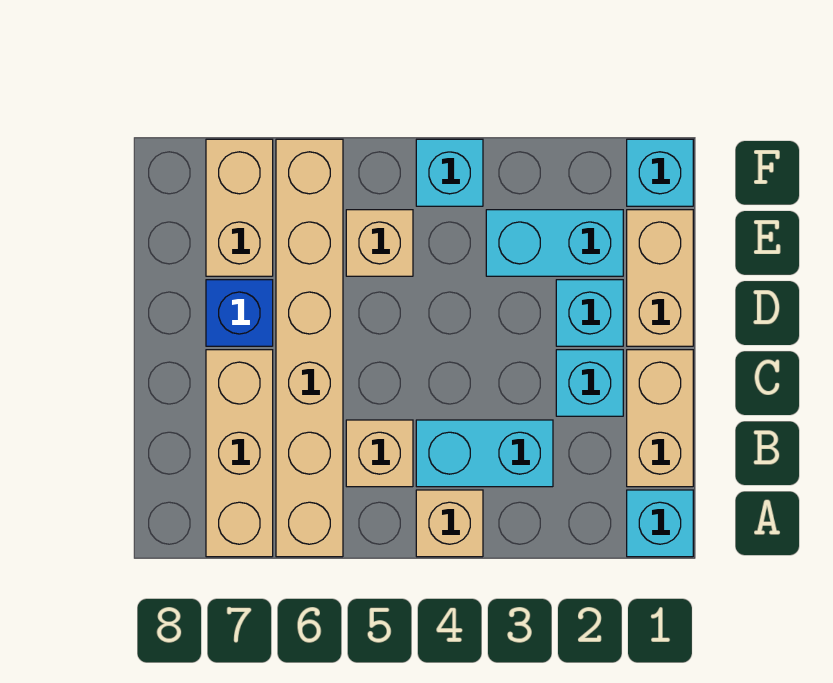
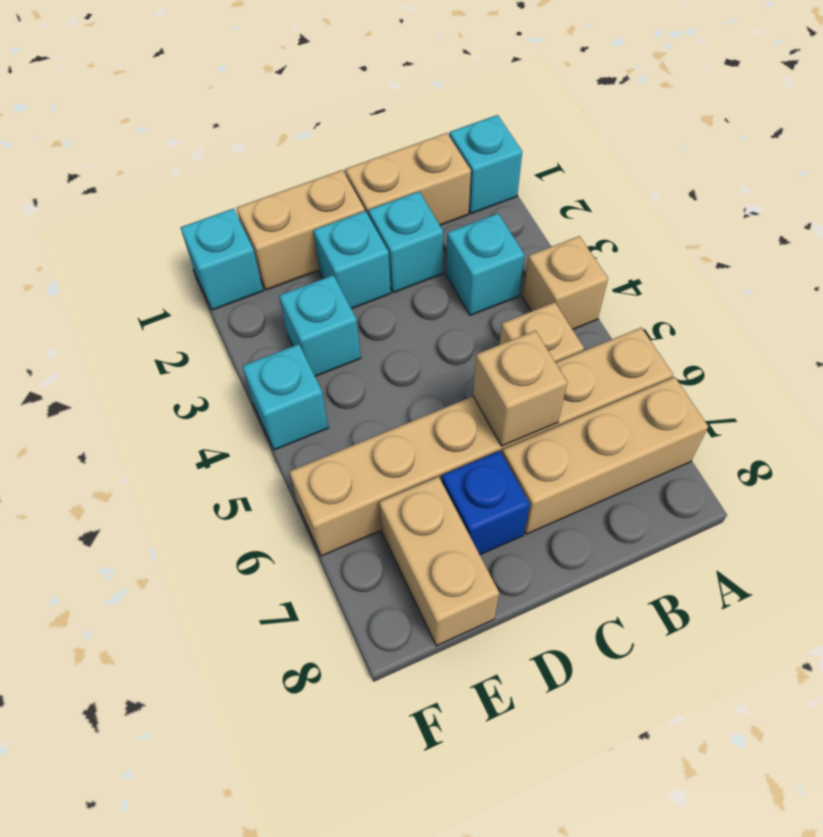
cyan 1x2 brick [416,420,553,487] -> cyan 1x1 brick [446,214,524,315]
cyan 1x2 brick [486,210,623,276] -> cyan 1x1 brick [279,275,361,376]
tan 1x1 brick [346,210,413,276] -> tan 1x1 brick moved to [473,331,567,446]
tan 1x2 brick [206,139,273,276] -> tan 1x2 brick turned to [379,477,499,646]

